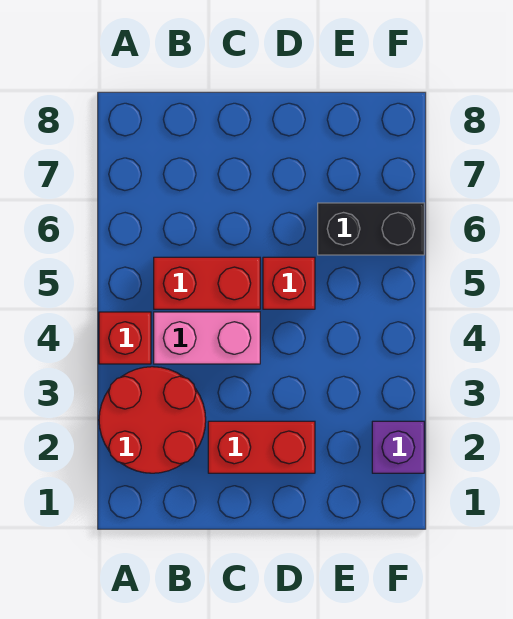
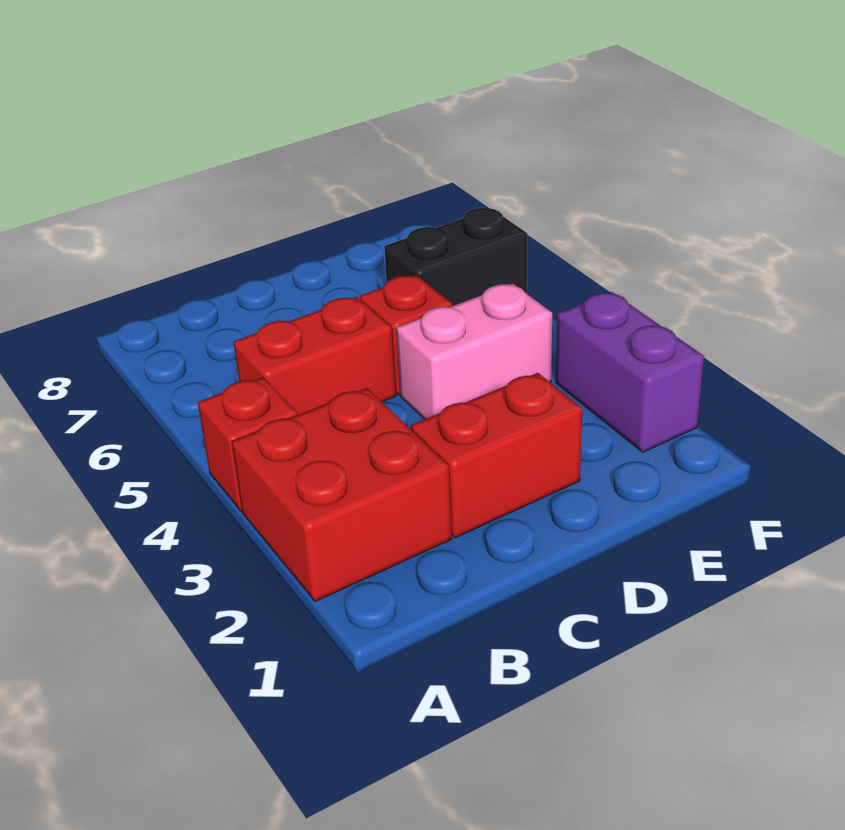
red 2x2 round brick [99,367,206,473] -> red 2x2 brick [232,388,452,601]
pink 1x2 brick [154,312,260,364] -> pink 1x2 brick moved to [396,283,552,419]
purple 1x1 brick [372,421,424,473] -> purple 1x2 brick [556,292,704,452]

